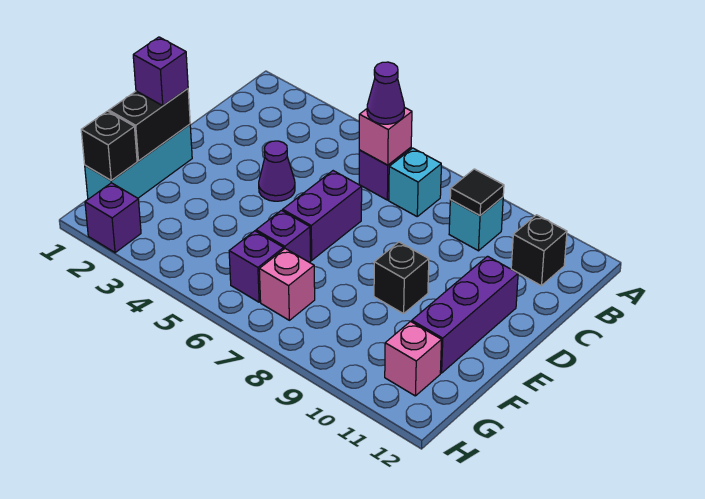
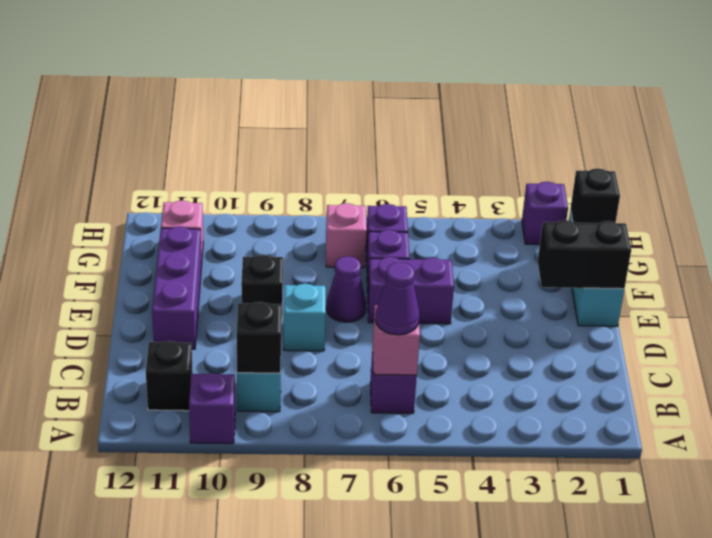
cyan 1x1 brick [389,148,441,216] -> cyan 1x1 brick moved to [284,284,326,351]
black 1x1 tile [450,169,504,216] -> black 1x1 brick [237,302,282,373]
purple 1x1 cone [259,141,295,201] -> purple 1x1 cone moved to [326,256,366,322]
purple 1x2 brick [283,171,362,260] -> purple 1x2 brick turned to [368,257,454,324]
black 1x2 brick [109,89,190,161] -> black 1x2 brick turned to [538,220,631,289]
purple 1x1 brick [133,37,188,106] -> purple 1x1 brick moved to [189,373,235,444]

